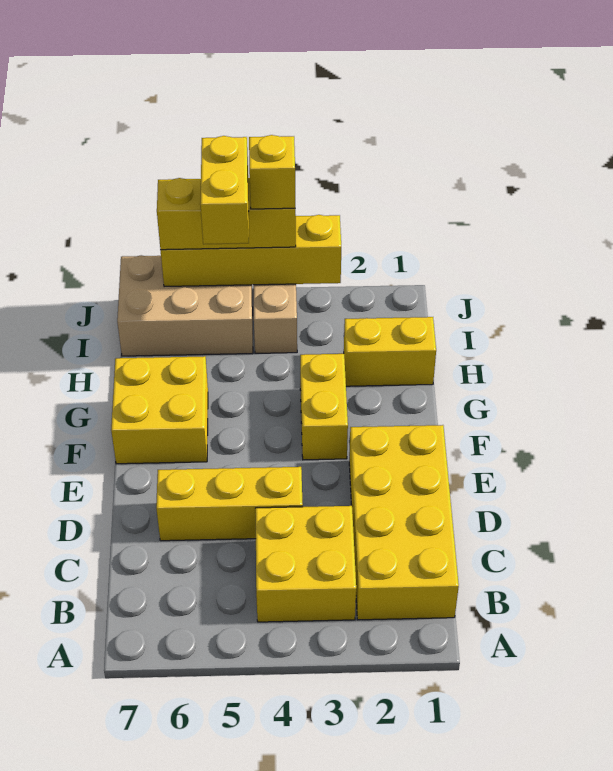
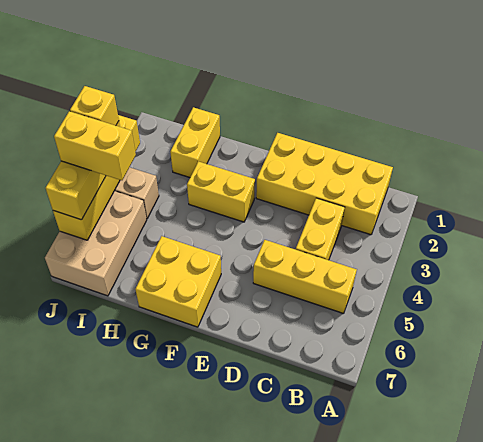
yellow 2x2 brick [255,506,356,622] -> yellow 1x2 brick [296,198,345,260]
yellow 1x3 brick [156,467,303,541] -> yellow 1x3 brick turned to [253,240,357,314]

